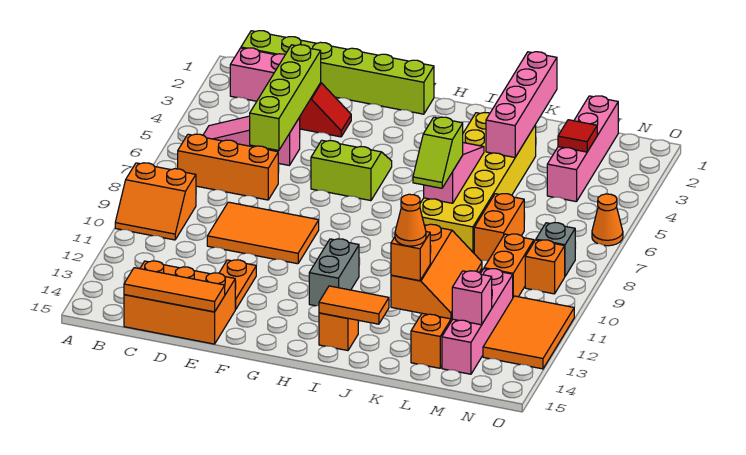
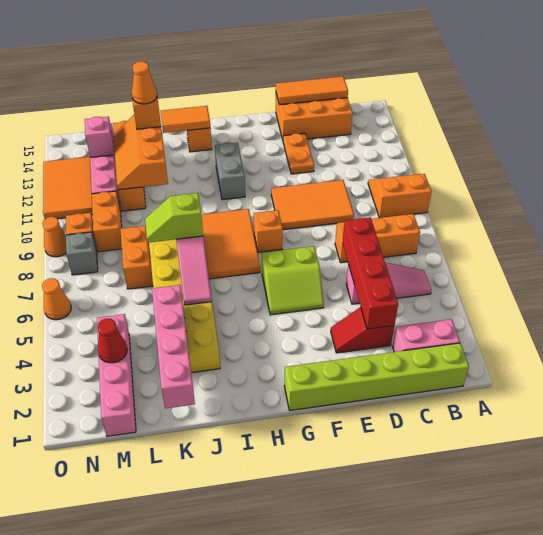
lime 1x4 brick [250,45,321,151] -> red 1x4 brick [343,217,398,329]
none -> orange 1x1 brick [254,210,283,252]
none -> orange 2x3 tile [201,209,260,279]
lime 1x2 slope [413,117,463,188] -> lime 1x2 slope turned to [145,193,203,243]
red 1x1 tile [558,120,597,152] -> red 1x1 cone [97,318,127,363]
none -> orange 1x1 cone [42,217,66,257]

